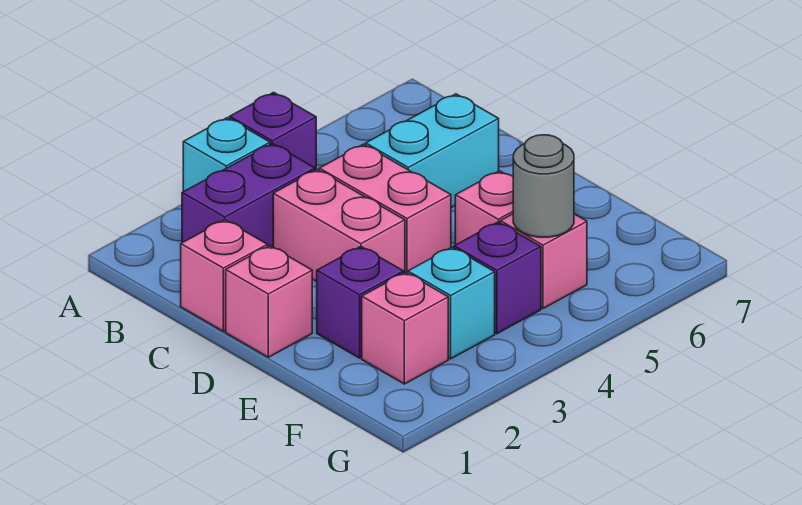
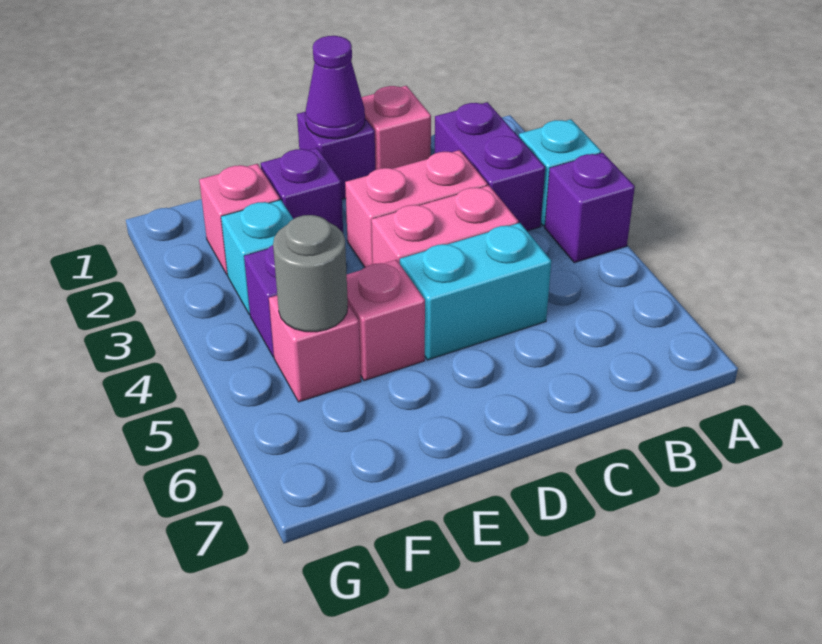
cyan 1x2 brick [366,94,499,208] -> cyan 1x2 brick turned to [400,223,551,360]
pink 1x1 brick [226,246,312,357] -> purple 1x1 brick [297,112,375,199]
none -> purple 1x1 cone [305,36,365,139]

